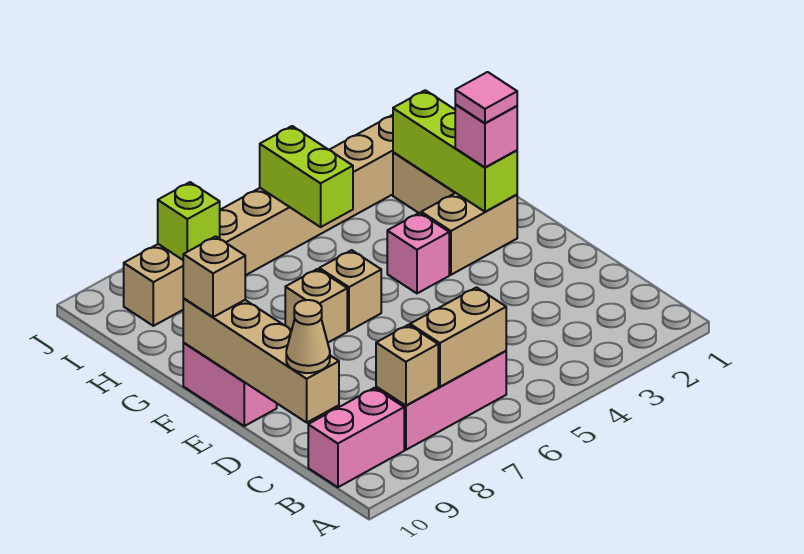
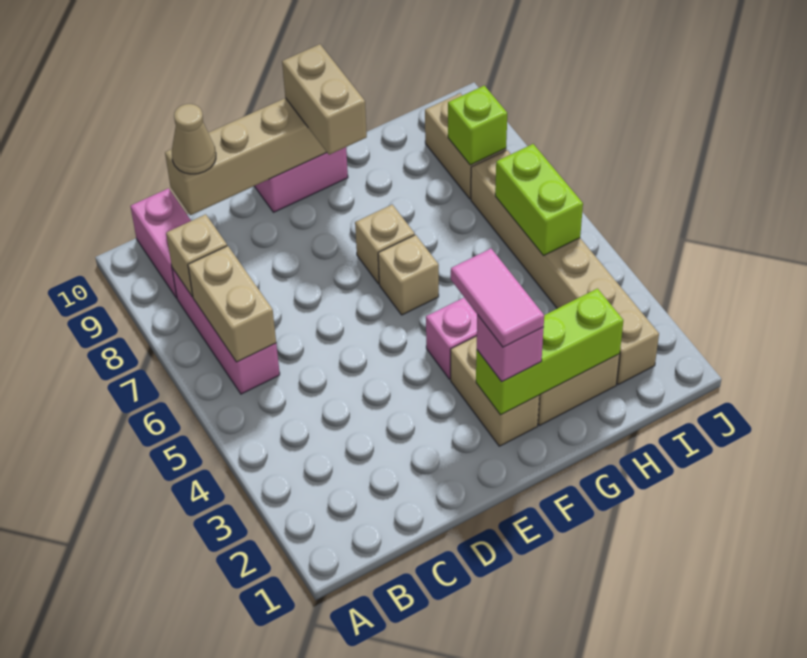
pink 1x1 tile [455,72,517,123] -> pink 1x2 tile [451,249,544,347]
tan 1x1 brick [183,236,245,317] -> tan 1x2 brick [282,44,367,155]
lime 1x2 brick [260,126,353,227] -> lime 1x2 brick turned to [495,144,583,256]

